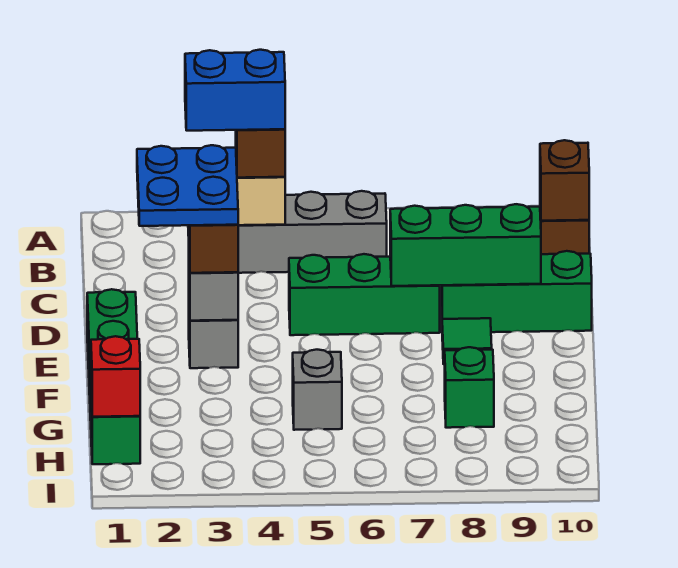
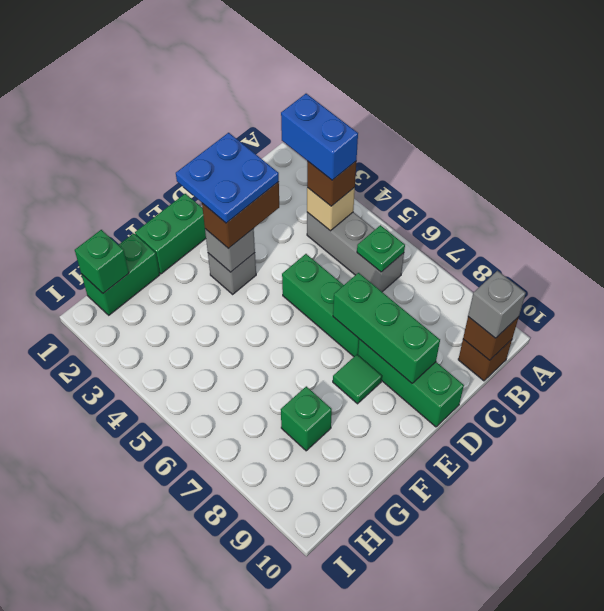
none -> green 1x1 plate [357,225,405,272]
grey 1x1 brick [293,350,342,430] -> grey 1x1 brick moved to [468,271,526,338]
red 1x1 brick [91,336,140,417] -> green 1x1 brick [75,230,129,293]

